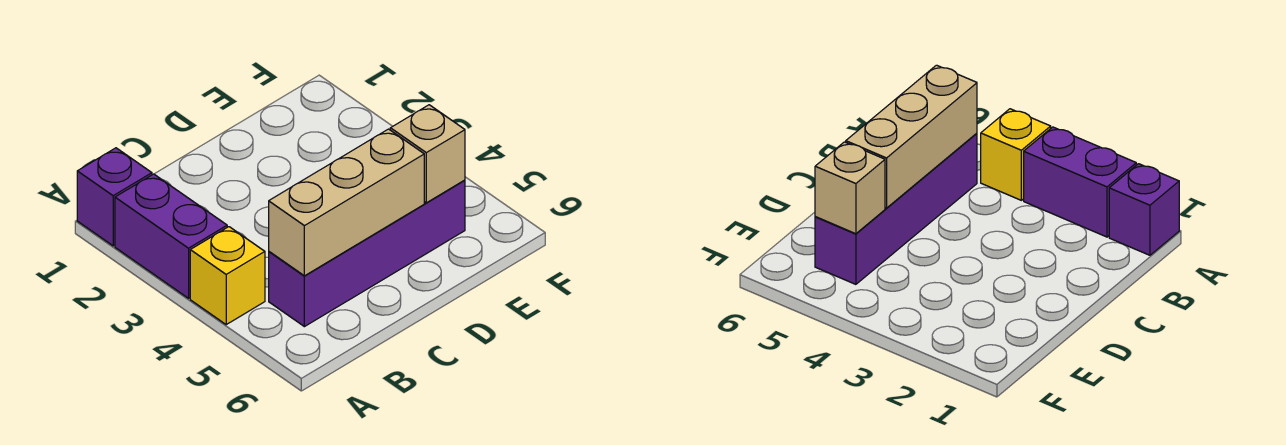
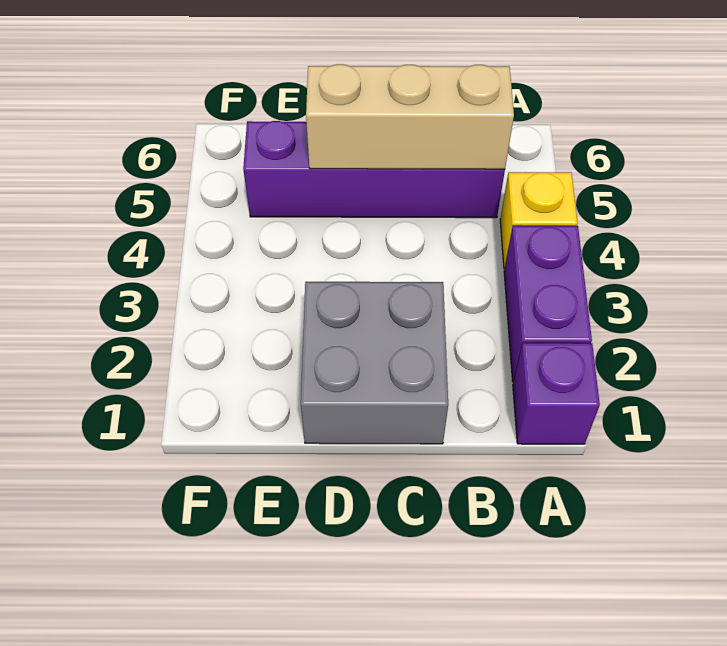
none -> grey 2x2 brick [301,282,448,444]
tan 1x1 brick [390,105,465,203] -> none

